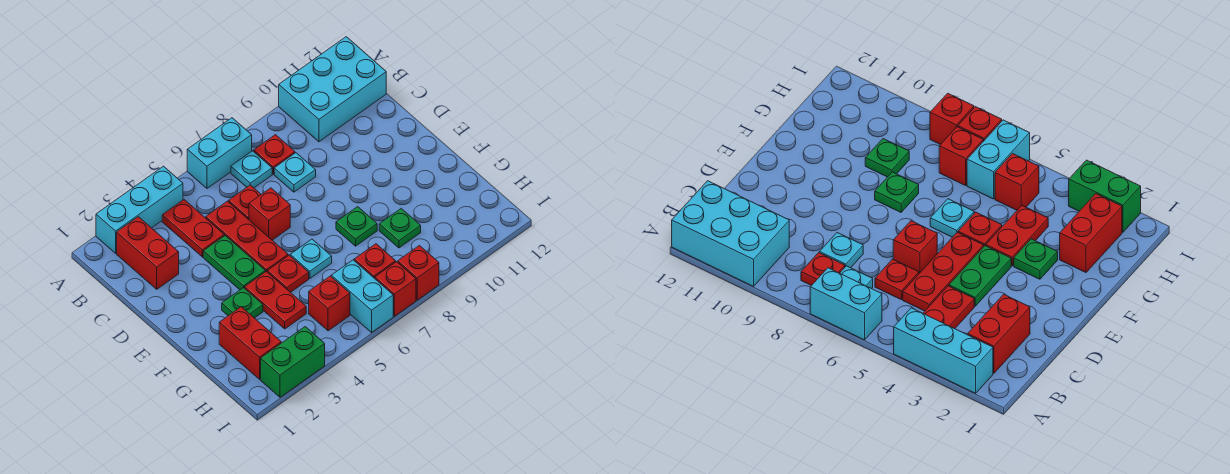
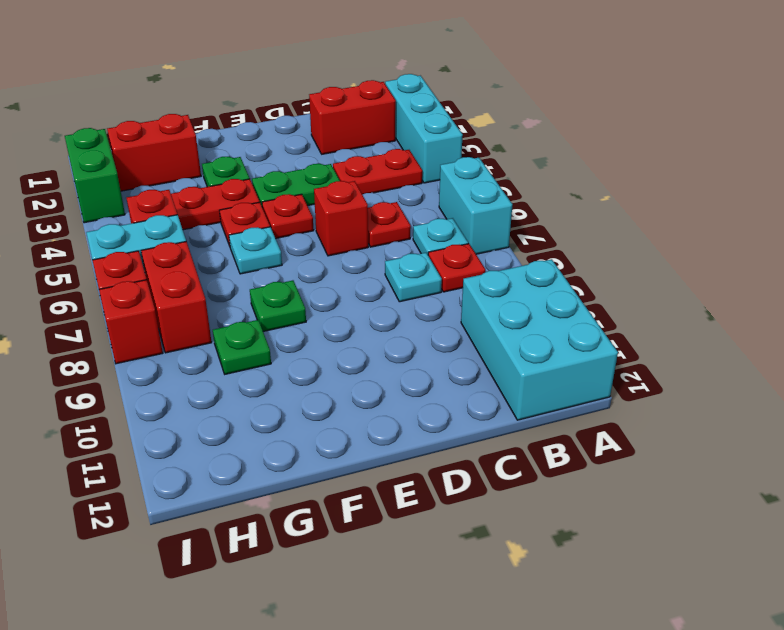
red 1x3 plate [206,201,288,272] -> red 1x1 plate [262,194,314,238]
red 1x1 brick [354,244,396,278] -> red 1x2 brick [141,241,212,353]

